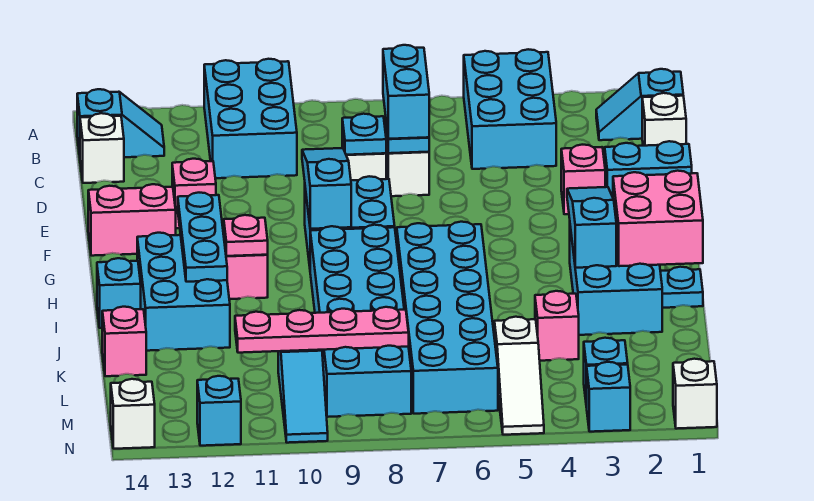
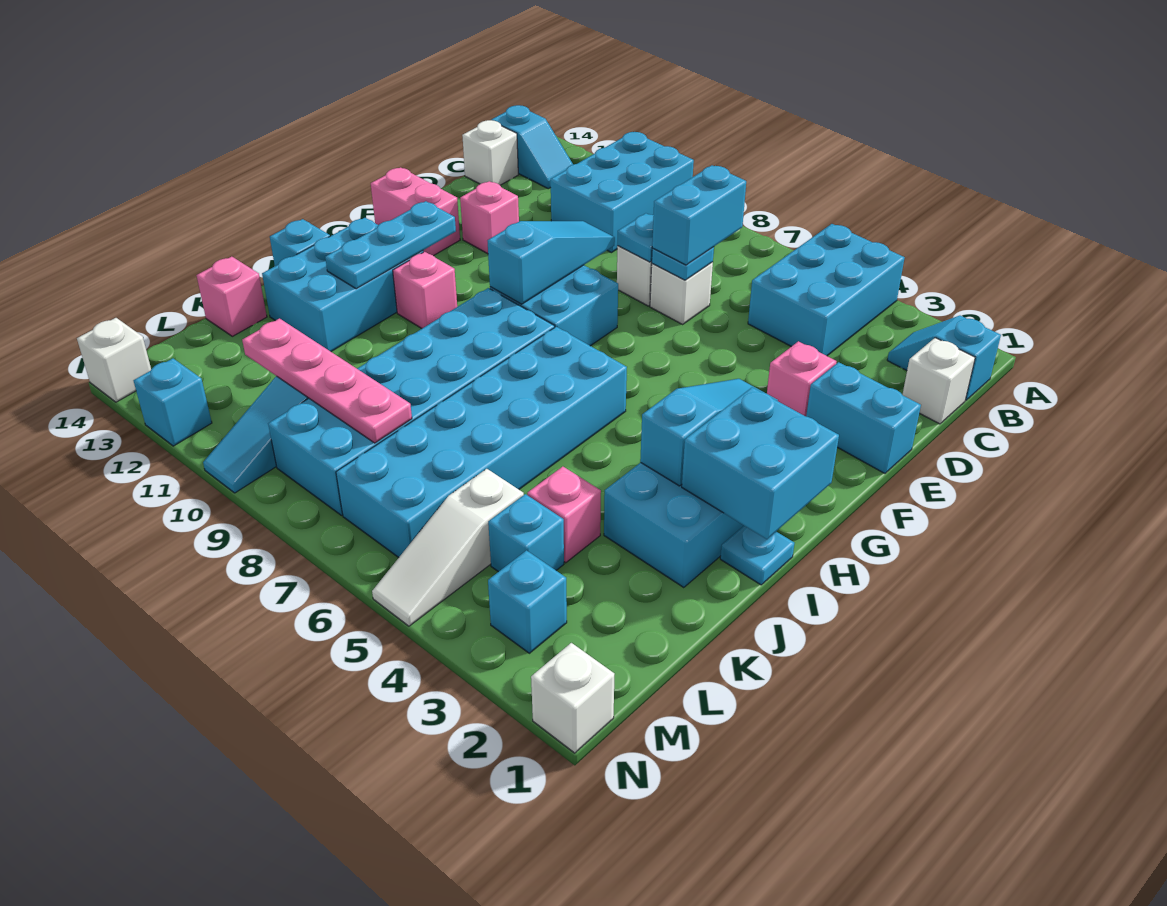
pink 2x2 brick [613,171,703,266] -> cyan 2x2 brick [682,387,839,539]
pink 1x1 plate [224,215,268,256] -> none
cyan 1x1 brick [587,362,630,432] -> cyan 1x1 brick moved to [488,494,564,572]

